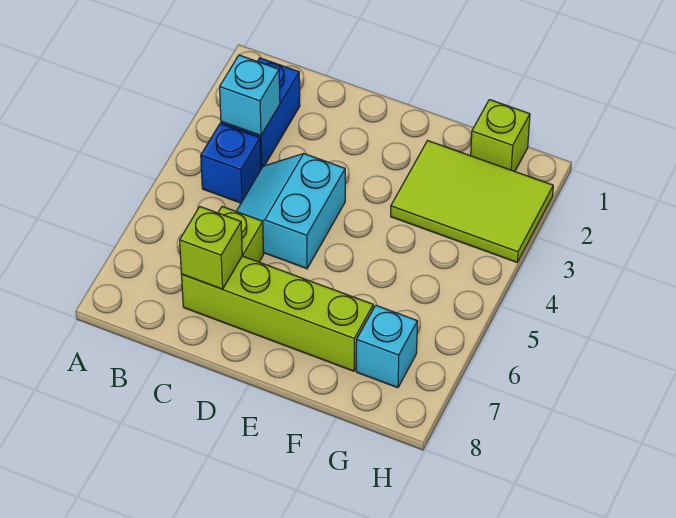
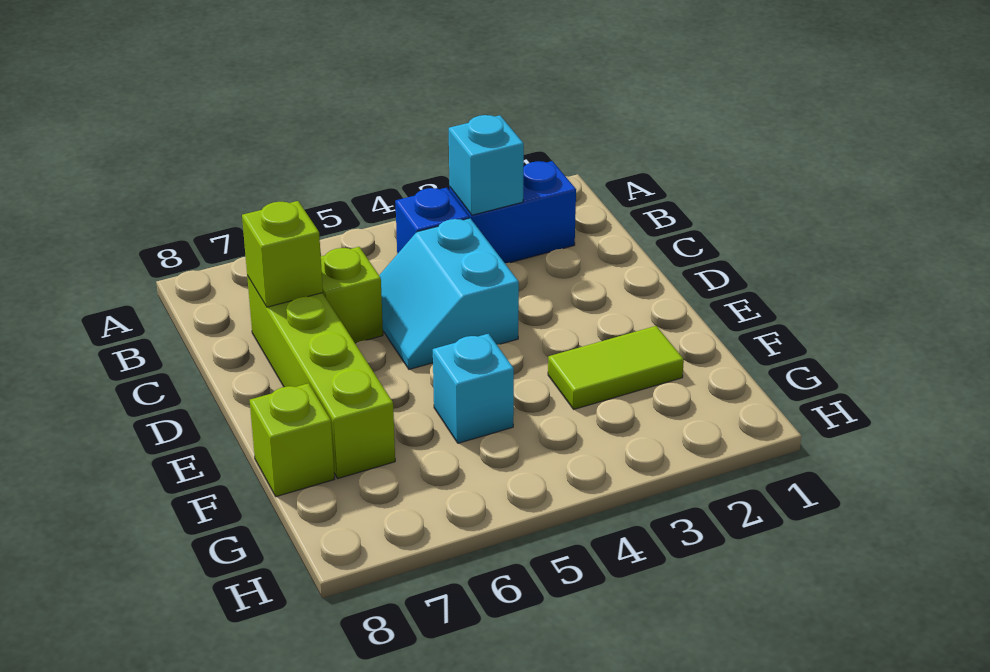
cyan 2x2 slope [236,154,345,269] -> cyan 2x2 slope turned to [379,218,519,369]
lime 2x3 tile [391,141,553,262] -> lime 1x2 tile [548,326,684,409]
lime 1x1 brick [471,100,530,171] -> lime 1x1 brick moved to [250,383,334,497]
cyan 1x1 brick [356,305,418,388] -> cyan 1x1 brick moved to [433,334,514,443]

